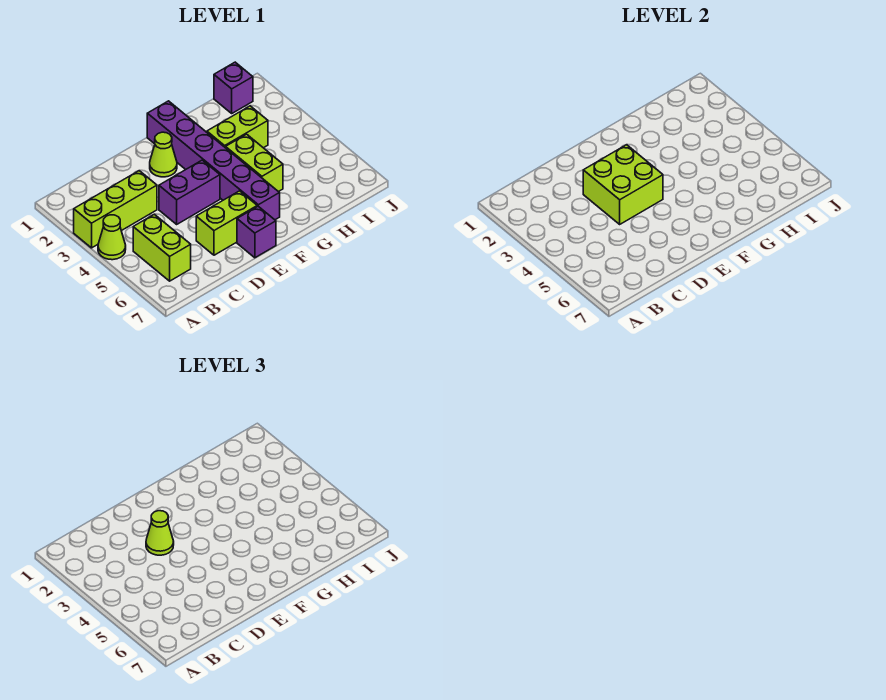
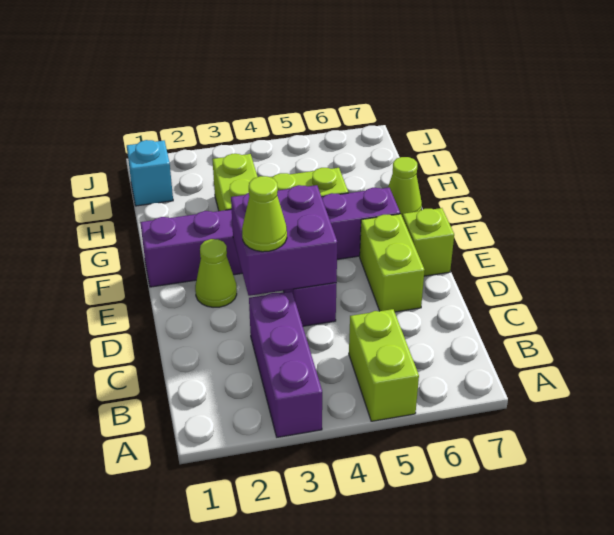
lime 1x3 brick [74,171,157,248] -> purple 1x3 brick [249,291,322,437]
lime 1x1 cone [98,215,126,260] -> lime 1x1 cone moved to [388,157,422,217]
lime 1x2 brick [133,214,191,281] -> lime 1x2 brick turned to [349,309,419,421]
lime 2x2 brick [583,145,663,224] -> purple 2x2 brick [231,185,337,296]
purple 1x1 brick [237,206,276,258] -> lime 1x1 brick [403,208,454,276]
purple 1x1 brick [214,62,253,113] -> cyan 1x1 brick [127,140,173,206]

